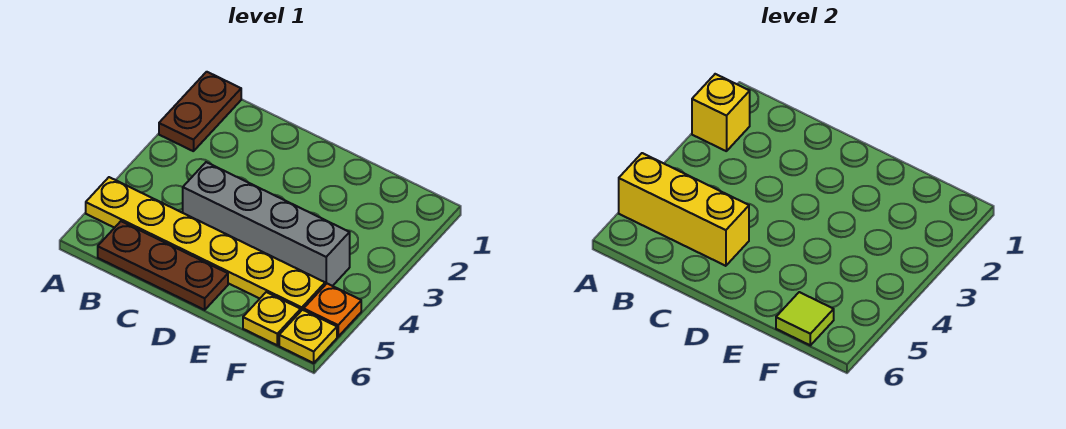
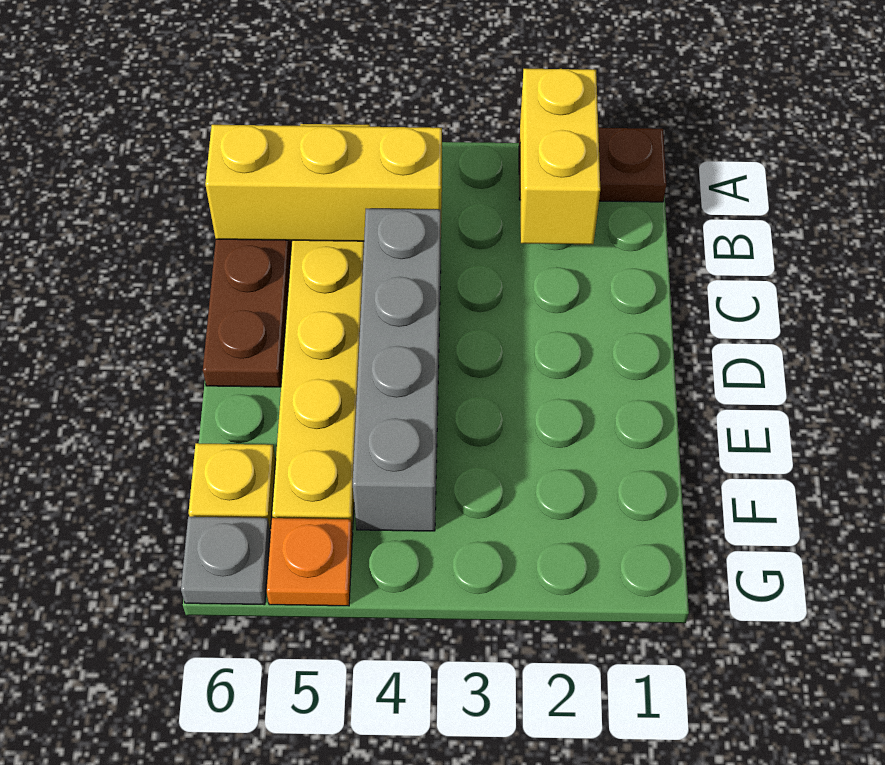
yellow 1x1 brick [692,74,750,151] -> yellow 1x2 brick [520,69,600,244]
yellow 1x3 brick [619,153,749,266] -> yellow 1x3 brick turned to [205,125,442,241]
lime 1x1 tile [776,292,834,345] -> none
yellow 1x1 plate [279,310,337,363] -> grey 1x1 plate [181,517,270,605]

